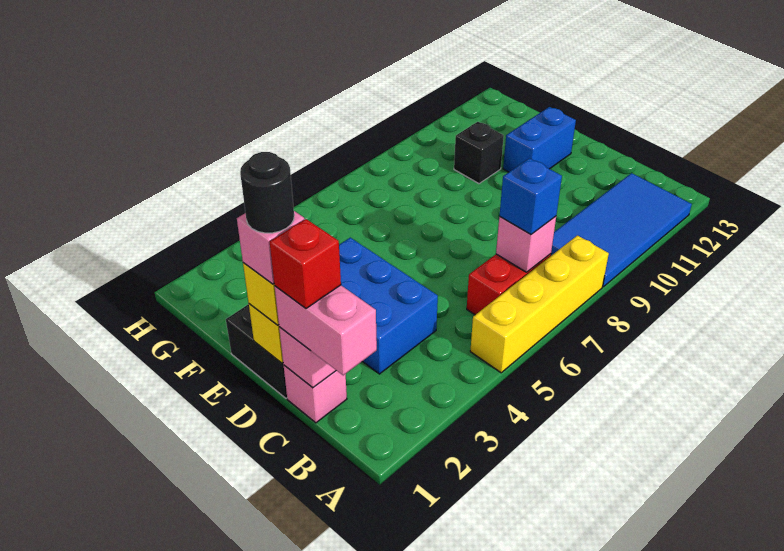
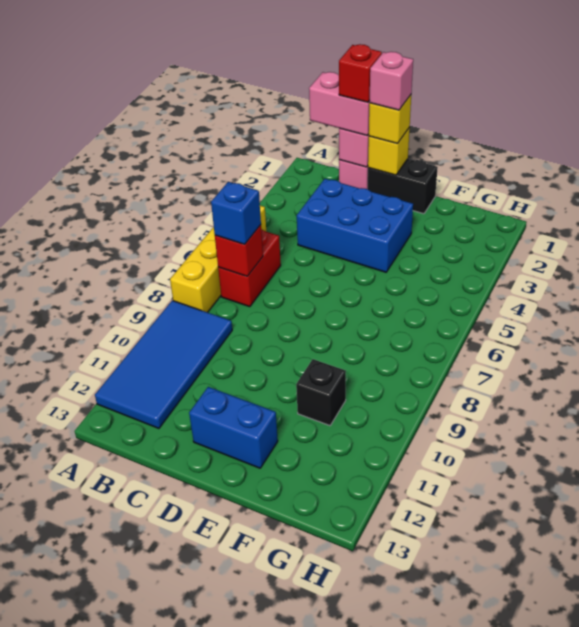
pink 1x1 brick [496,216,556,272] -> red 1x1 brick [215,225,263,276]
black 1x1 round brick [240,152,294,233] -> none
blue 1x2 brick [503,107,576,172] -> blue 1x2 brick turned to [189,387,278,468]

